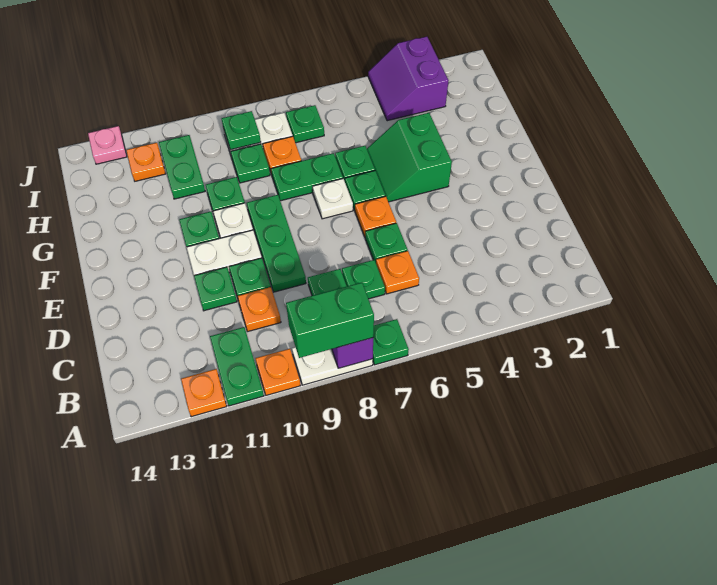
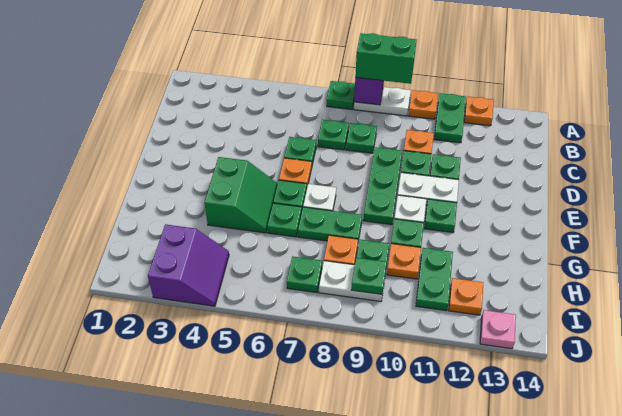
orange 1x1 plate [376,251,419,294] -> orange 1x1 plate moved to [387,244,421,279]

